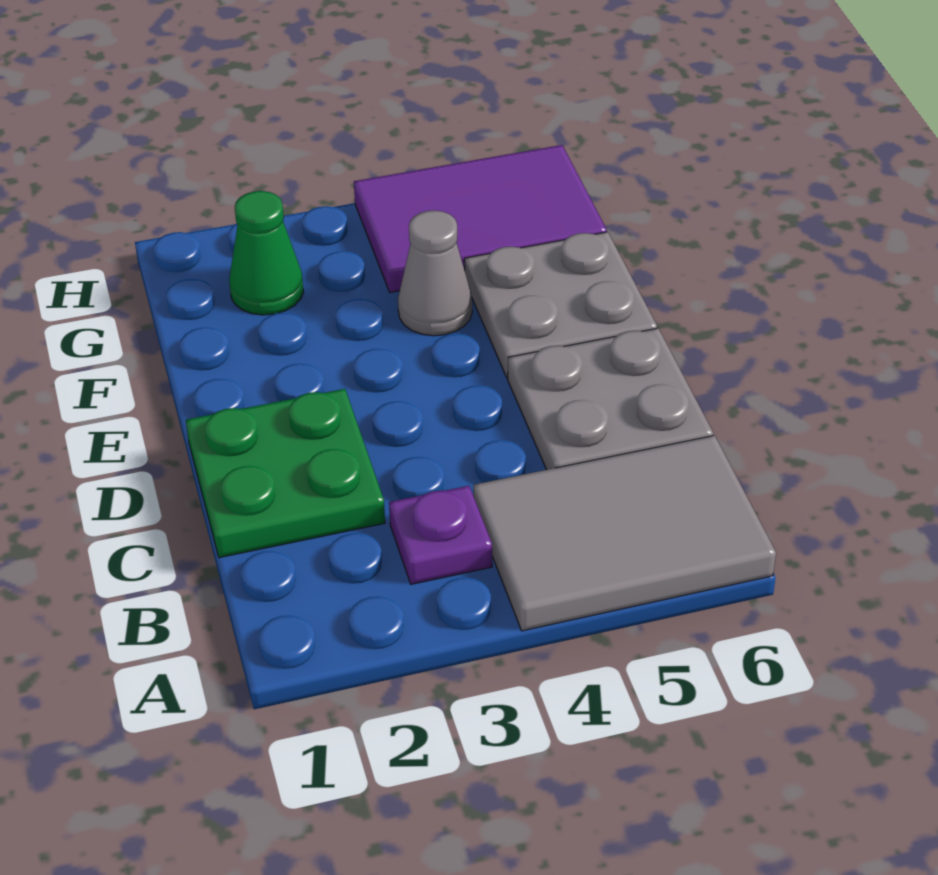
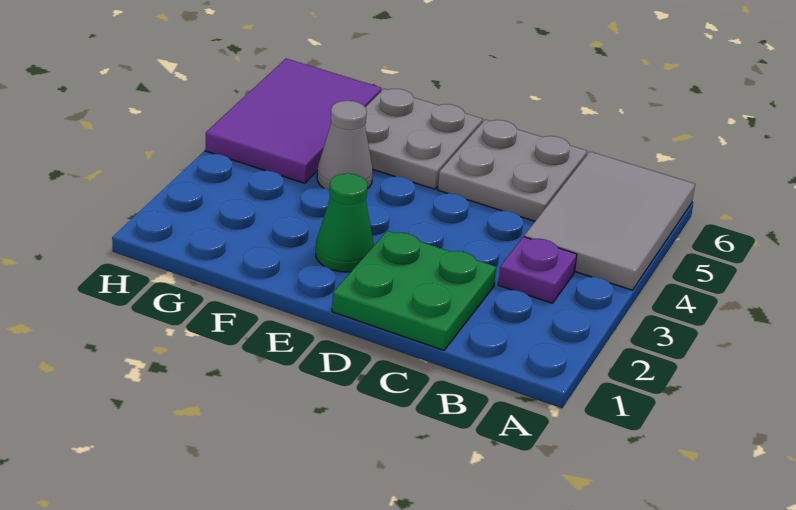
green 1x1 cone [229,191,304,315] -> green 1x1 cone moved to [316,173,374,272]

